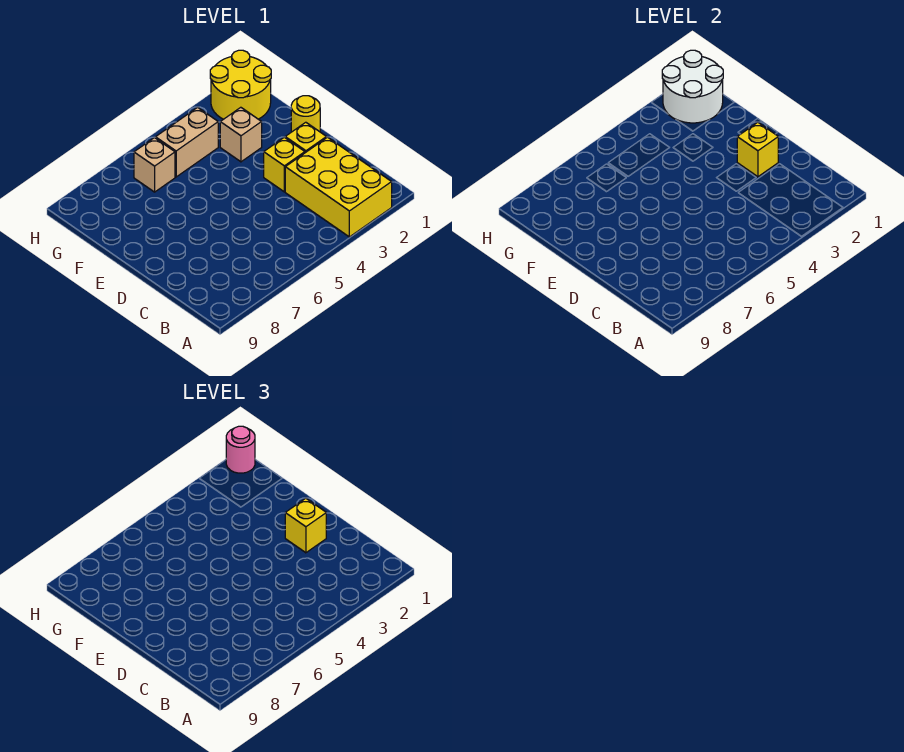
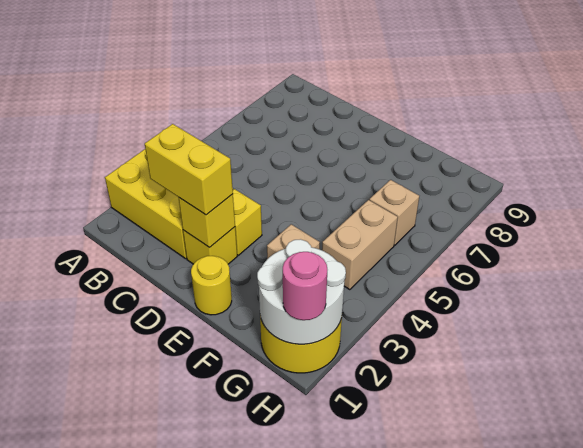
yellow 1x1 brick [285,498,326,553] -> yellow 1x2 brick [145,124,233,215]

